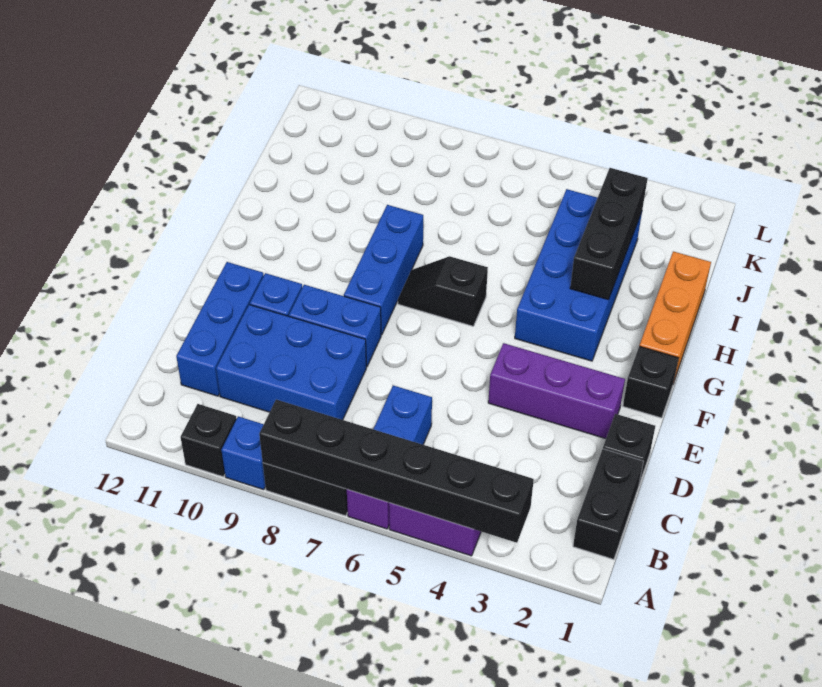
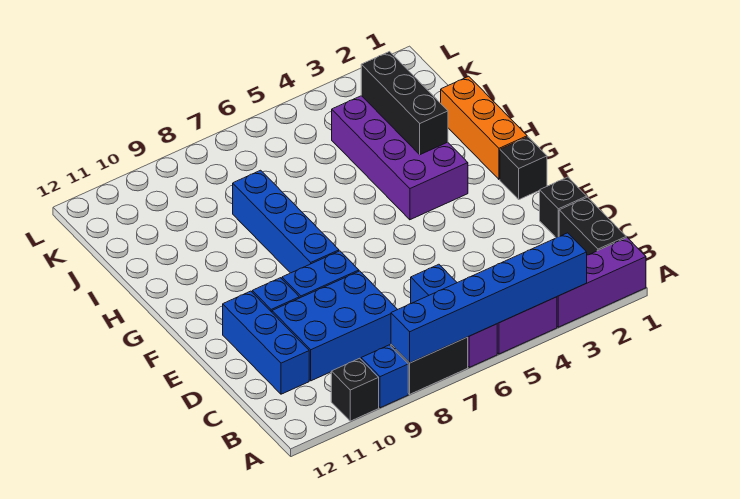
black 1x6 brick [259,400,534,543] -> blue 1x6 brick [391,233,587,363]
purple 1x3 brick [488,343,625,439] -> purple 1x3 brick moved to [557,238,646,327]
blue 1x3 brick [344,205,423,335] -> blue 1x4 brick [233,170,339,273]
blue 2x4 brick [515,189,642,361] -> purple 2x4 brick [332,96,468,220]
black 1x2 slope [398,256,488,326] -> none

